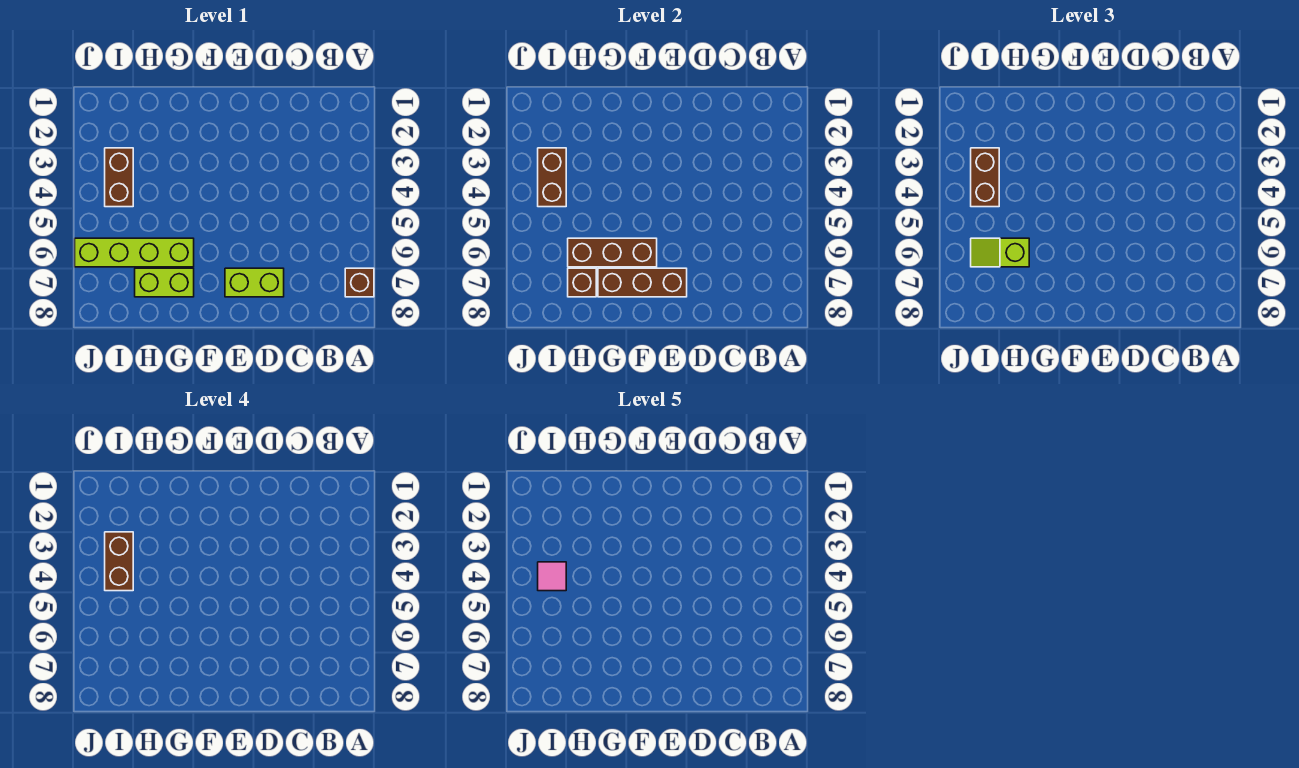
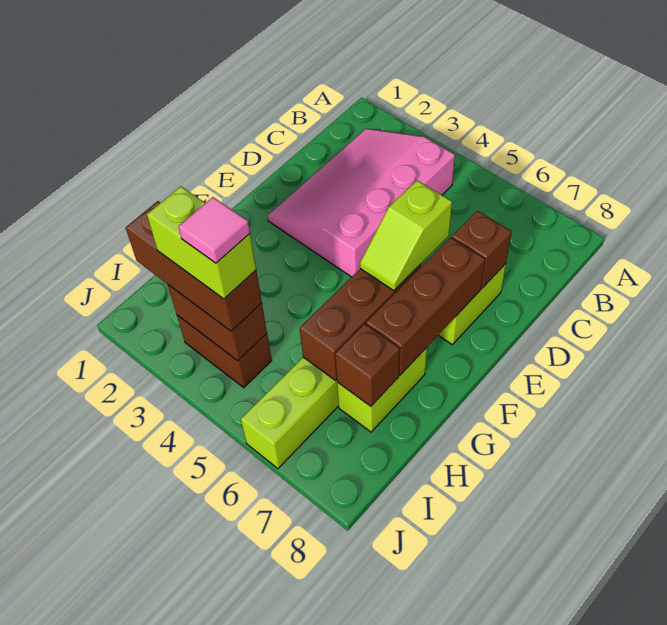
brown 1x1 brick [345,268,374,297] -> brown 1x1 brick moved to [452,211,512,288]
none -> pink 3x4 slope [268,129,455,277]
lime 1x2 slope [971,238,1029,267] -> lime 1x2 slope moved to [360,180,452,291]
brown 1x2 brick [971,148,999,207] -> brown 1x3 brick [126,201,262,331]
brown 1x2 brick [105,532,133,591] -> lime 1x2 brick [147,186,256,299]

